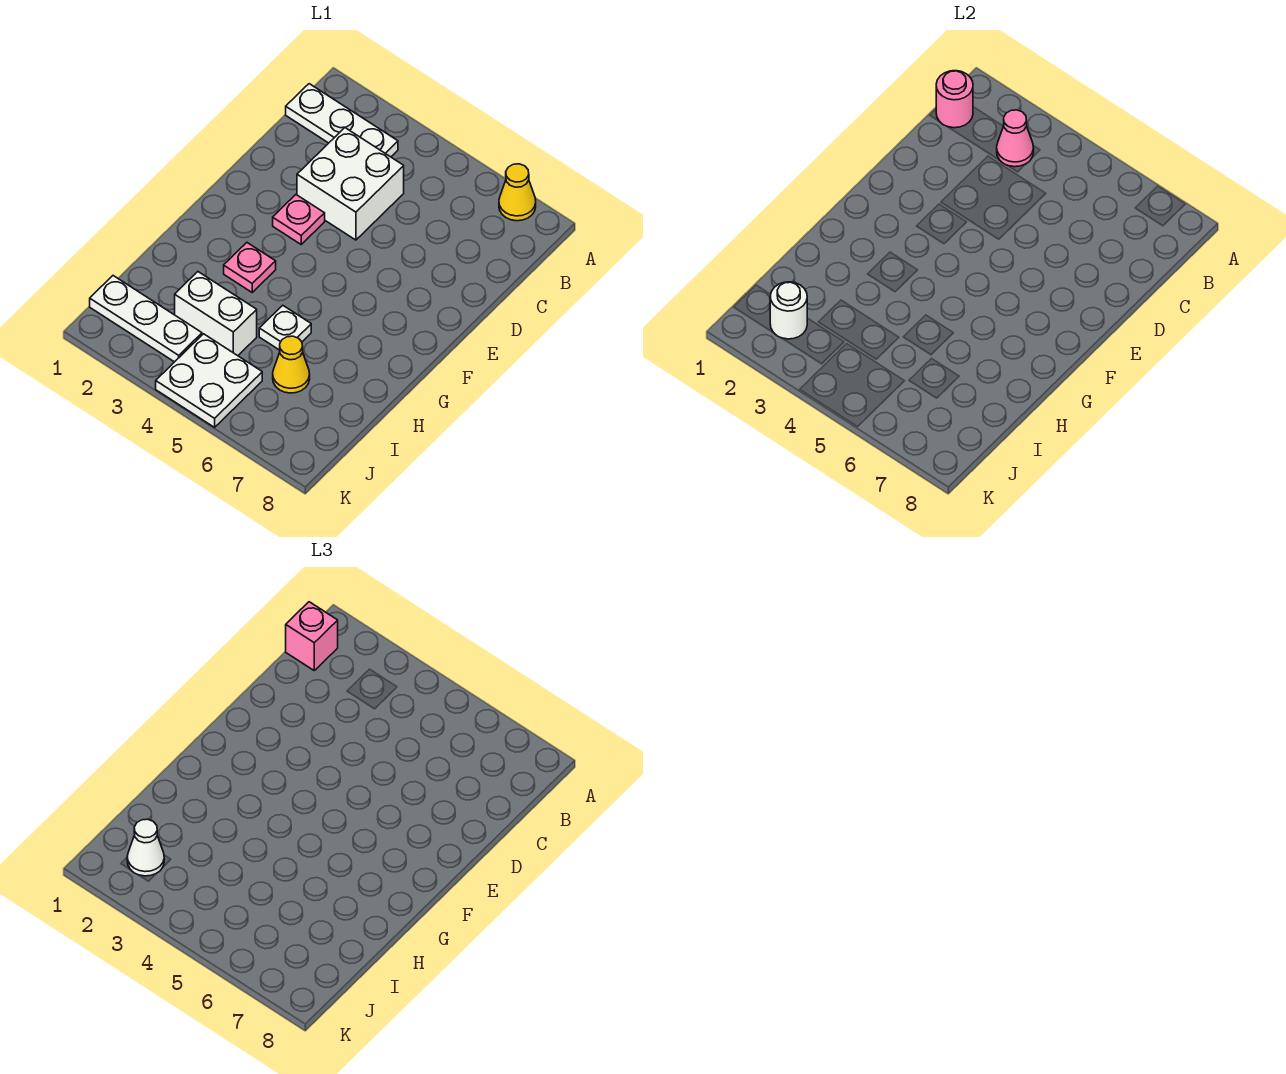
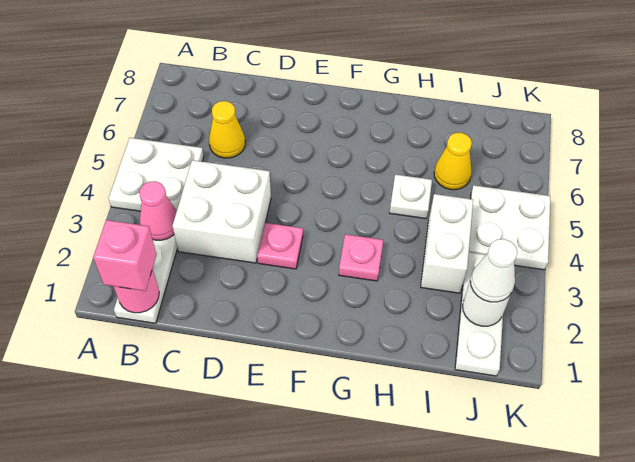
none -> white 2x2 plate [109,138,204,211]
yellow 1x1 cone [499,164,536,221] -> yellow 1x1 cone moved to [209,101,245,158]

